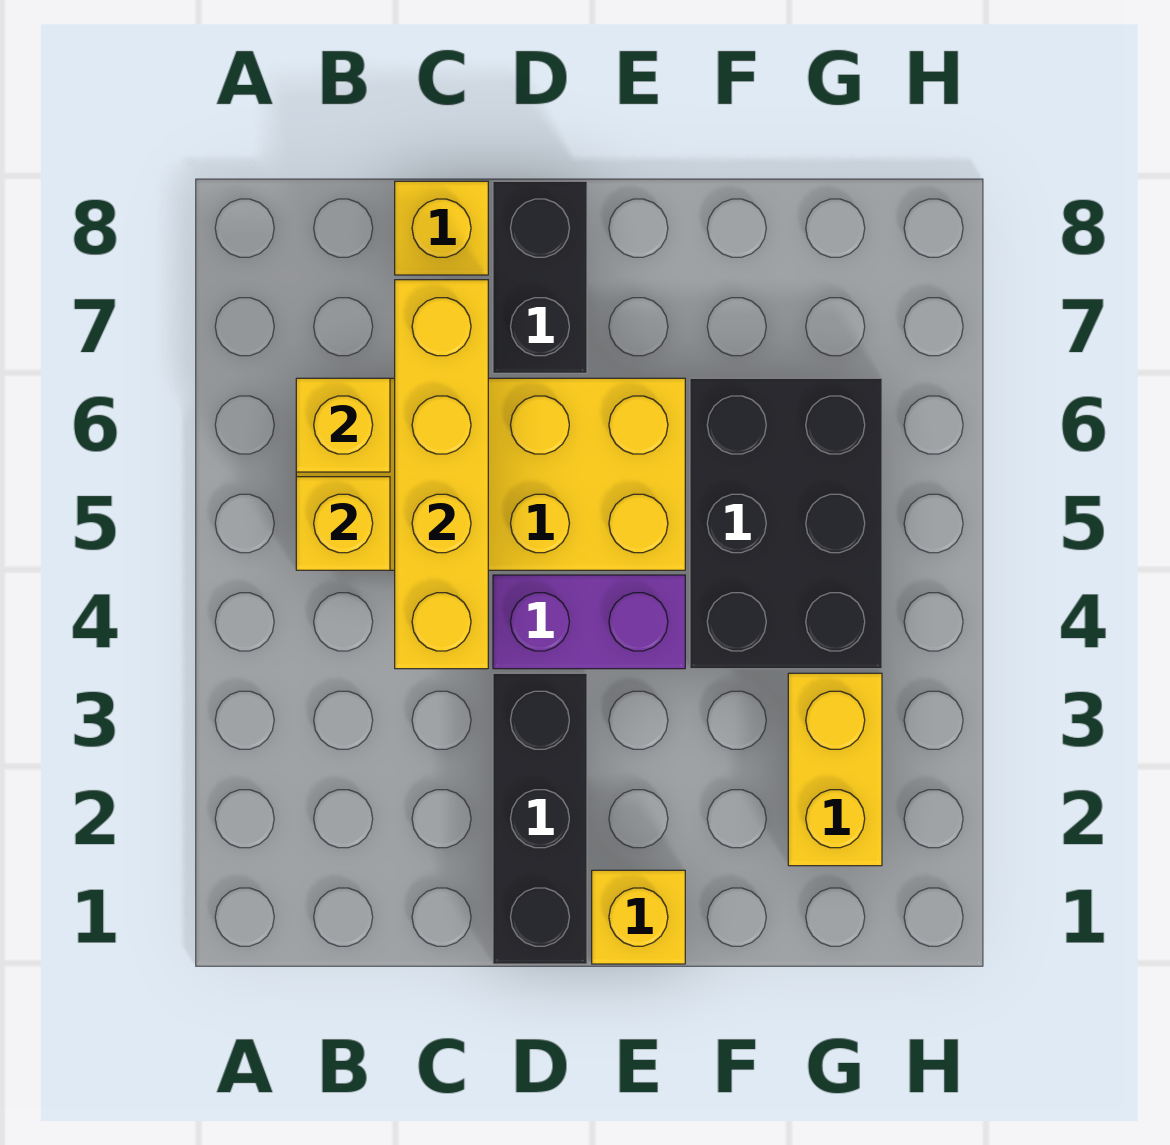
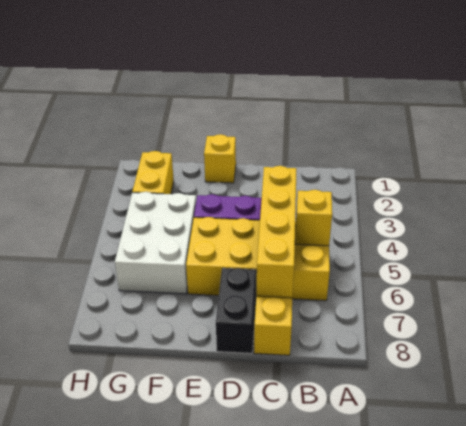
yellow 1x1 brick [296,378,390,472] -> none
black 1x3 brick [493,673,587,964] -> none
black 2x3 brick [690,378,882,669] -> white 2x3 brick [115,192,196,294]

